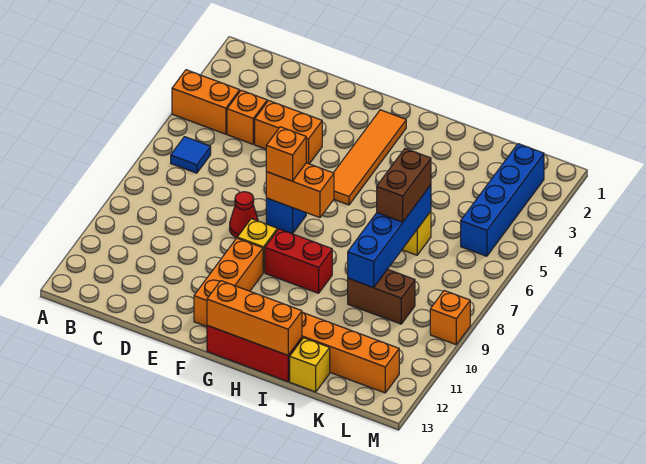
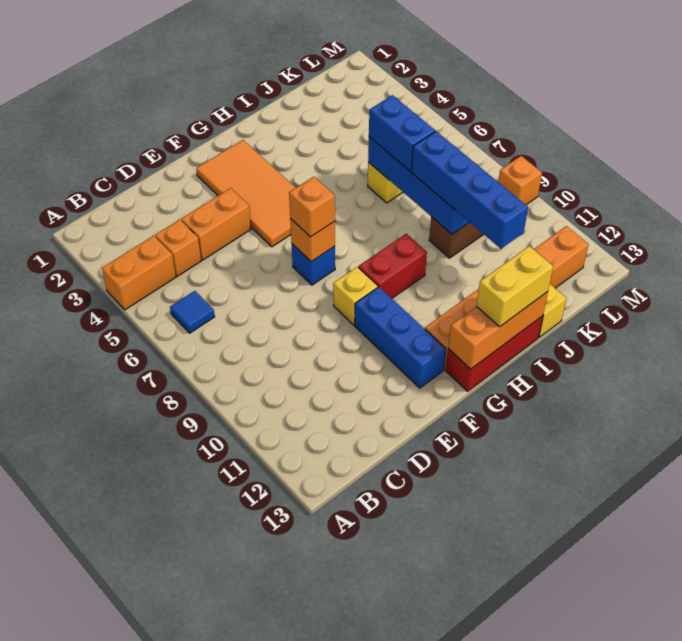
red 1x1 cone [230,192,258,238] -> none
orange 1x2 brick [266,163,334,218] -> orange 1x1 brick [290,219,335,262]
orange 1x3 brick [194,238,263,326] -> blue 1x3 brick [355,287,446,388]
orange 1x4 tile [334,110,406,205] -> orange 2x4 tile [196,140,295,247]
none -> yellow 1x2 brick [477,246,553,327]
brown 1x2 brick [377,149,431,222] -> blue 1x2 brick [369,95,435,171]
blue 1x4 brick [461,144,544,256] -> blue 1x4 brick moved to [411,131,528,249]

